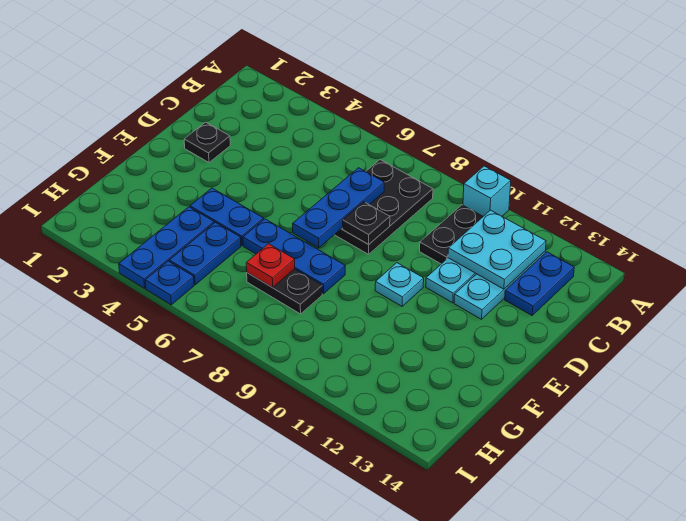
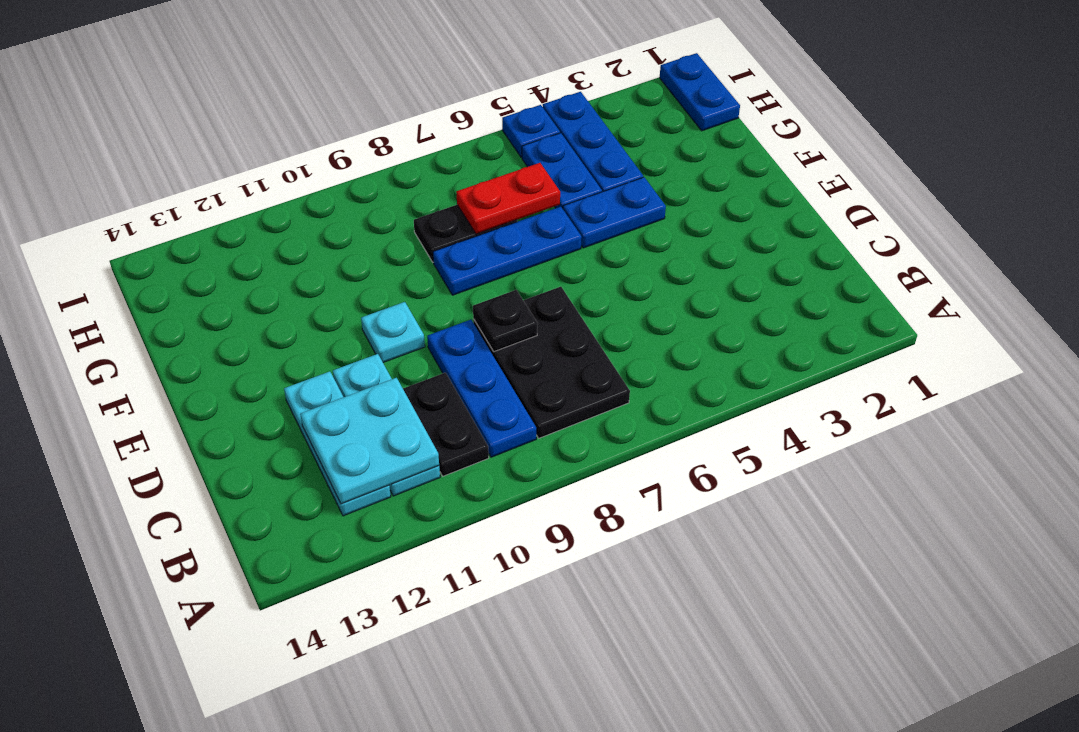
cyan 1x1 brick [463,166,511,216] -> none
blue 1x2 plate [505,252,574,315] -> blue 1x2 plate moved to [660,53,740,131]
blue 1x3 plate [293,168,384,248] -> blue 1x3 plate moved to [427,320,536,457]
black 1x1 plate [184,122,230,162] -> none
red 1x1 plate [246,244,295,288] -> red 1x2 plate [456,163,560,234]

